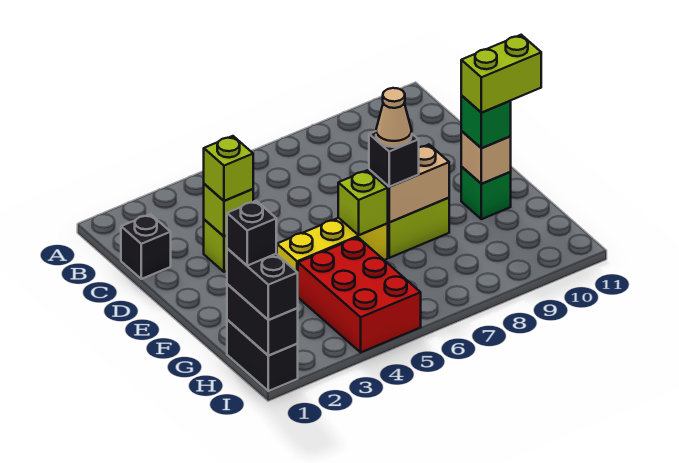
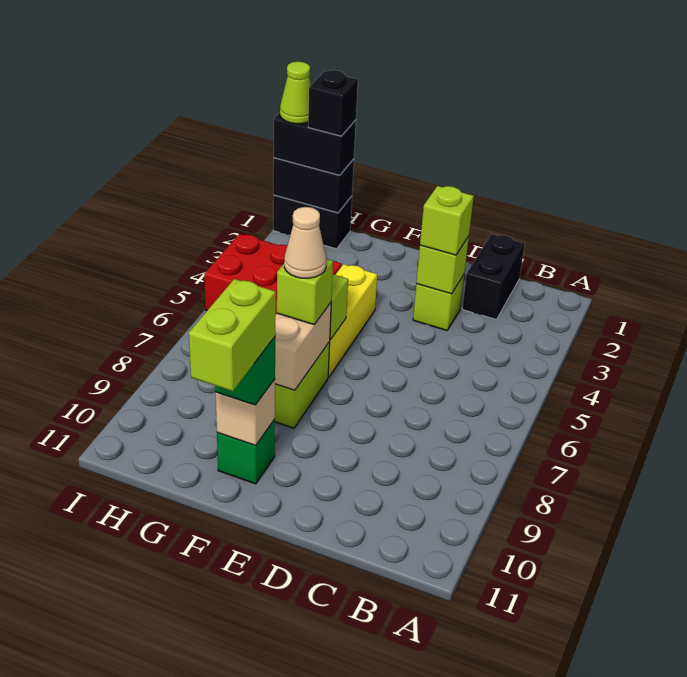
black 1x1 brick [121,214,171,279] -> black 1x2 brick [462,234,525,320]
black 1x1 brick [369,131,419,187] -> lime 1x1 brick [277,259,333,325]
none -> lime 1x1 cone [280,62,311,124]

